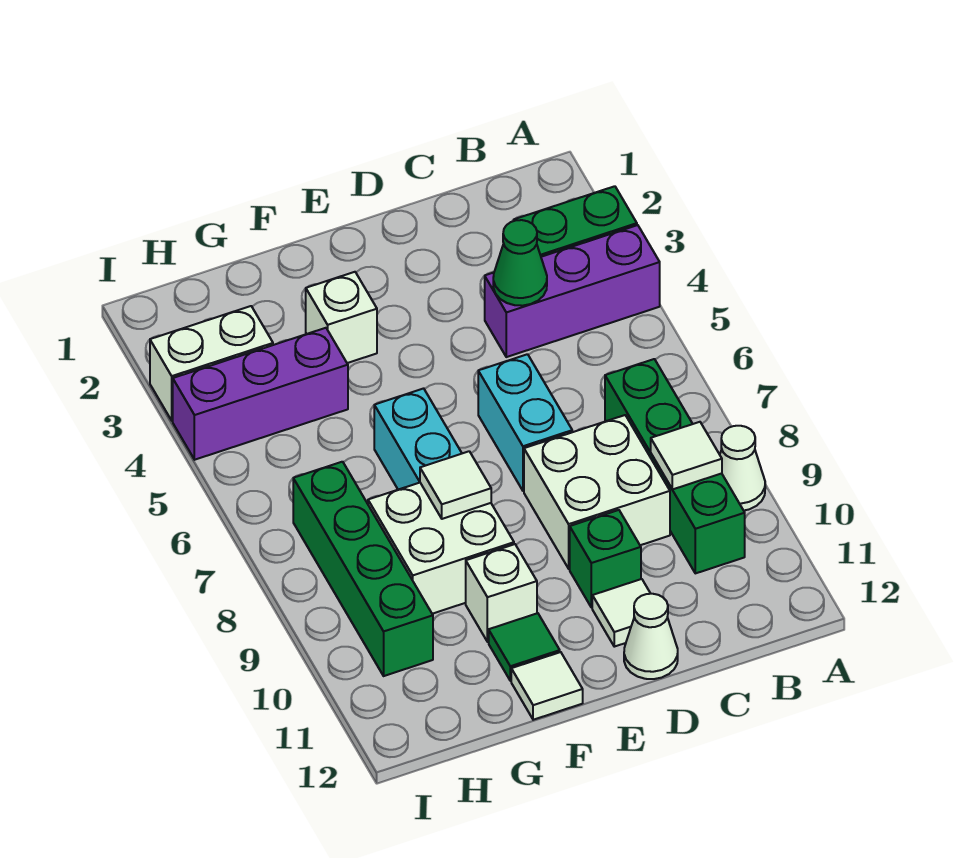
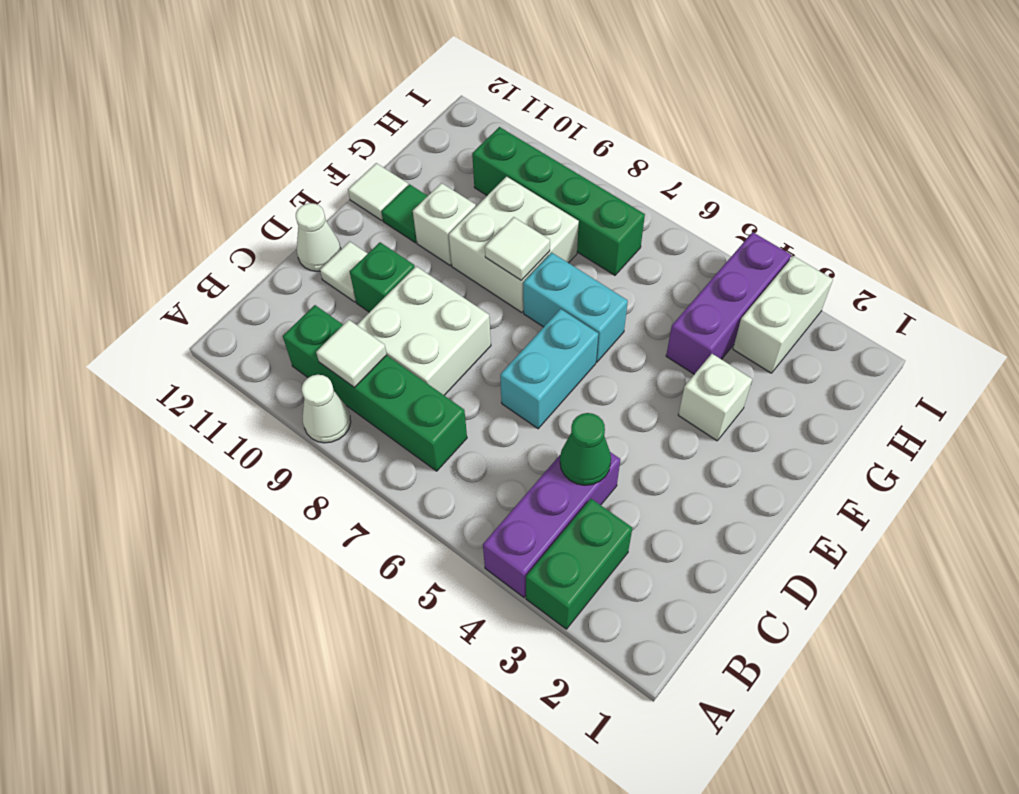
cyan 1x2 brick [478,354,572,491] -> cyan 1x2 brick turned to [500,309,598,429]

